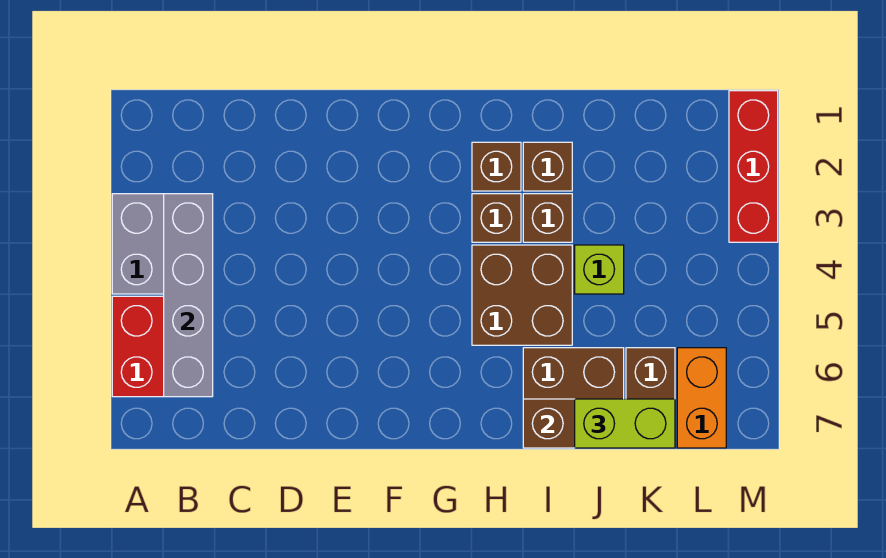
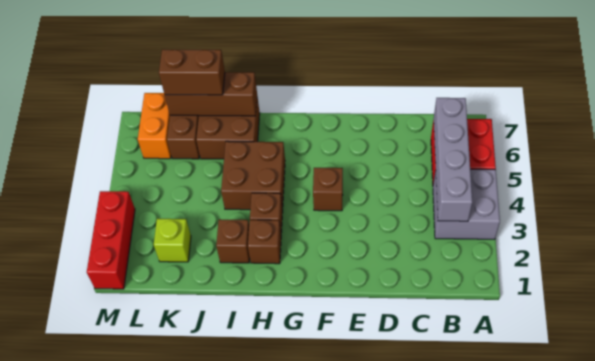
brown 1x1 brick [523,194,572,242] -> brown 1x1 brick moved to [313,168,343,211]
lime 1x1 brick [575,245,624,294] -> lime 1x1 brick moved to [154,219,191,262]
lime 1x2 brick [575,399,675,448] -> brown 1x2 brick [159,49,225,95]

